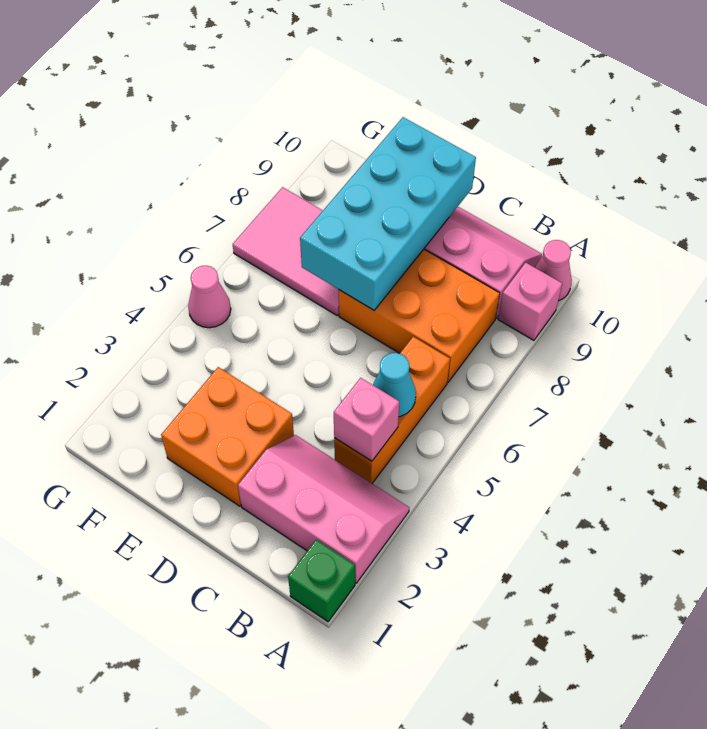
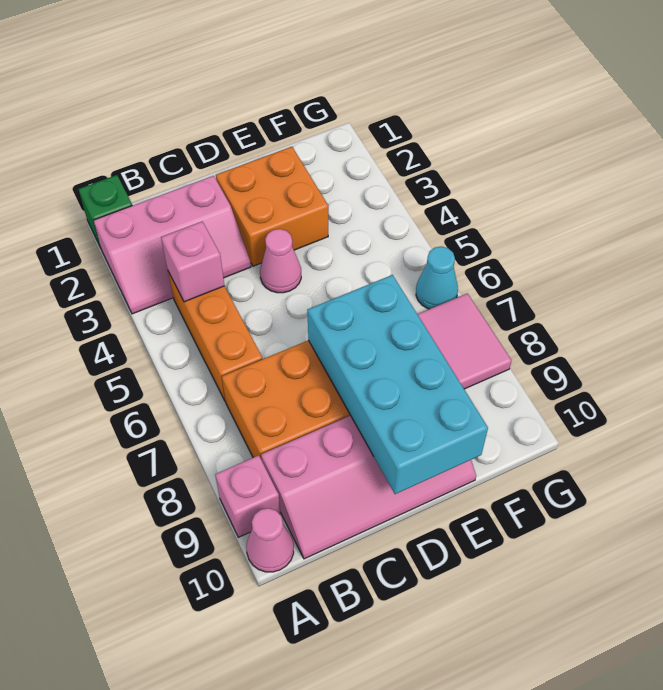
cyan 1x1 cone [373,353,416,417] -> cyan 1x1 cone moved to [416,247,458,309]
pink 1x1 cone [188,266,231,328] -> pink 1x1 cone moved to [260,229,301,293]

